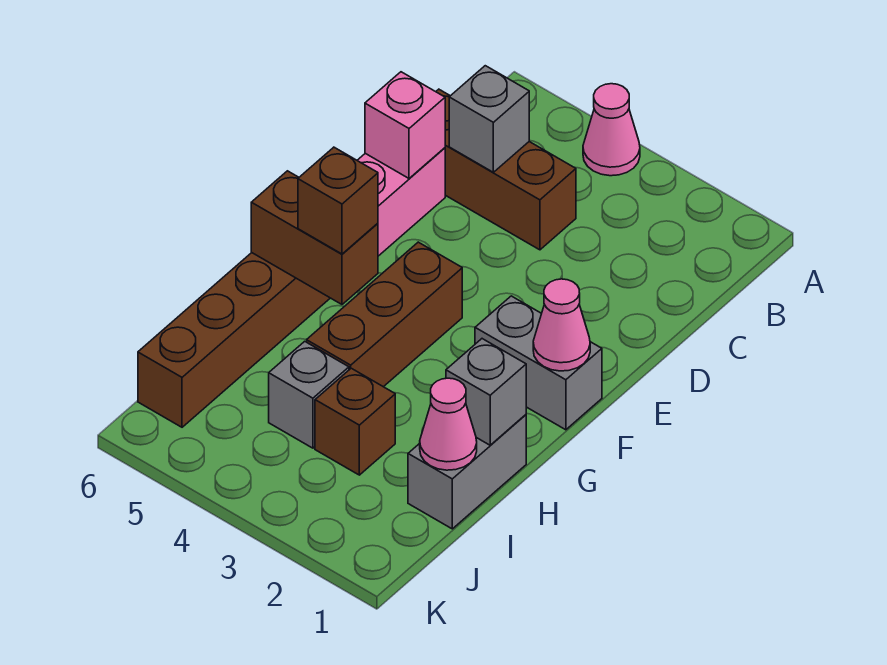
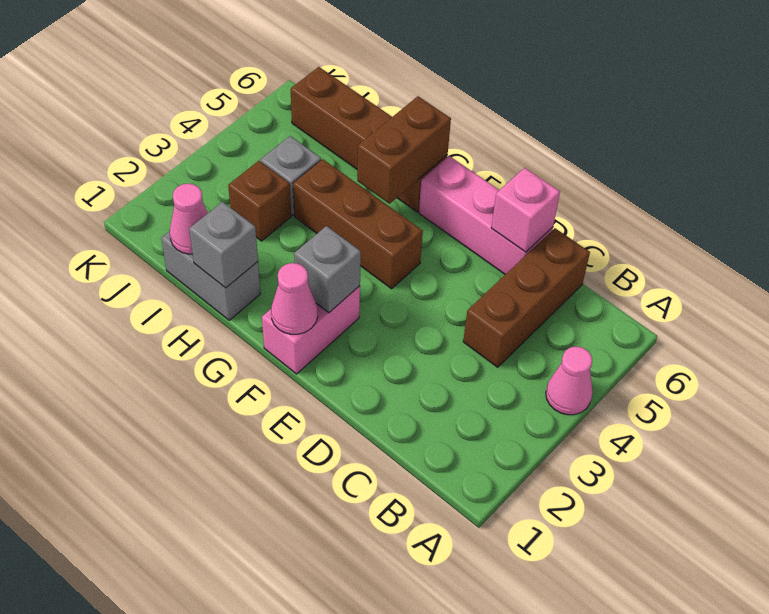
grey 1x1 brick [449,66,529,172] -> grey 1x1 brick moved to [294,226,361,313]
grey 1x2 brick [475,296,602,430] -> pink 1x2 brick [262,286,360,374]
brown 1x1 brick [298,147,378,254] -> none

